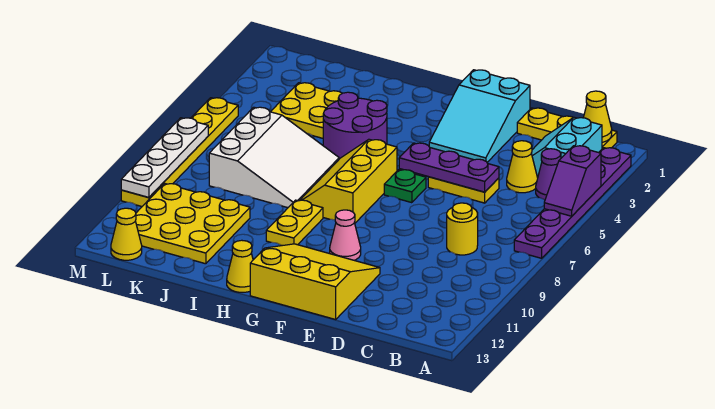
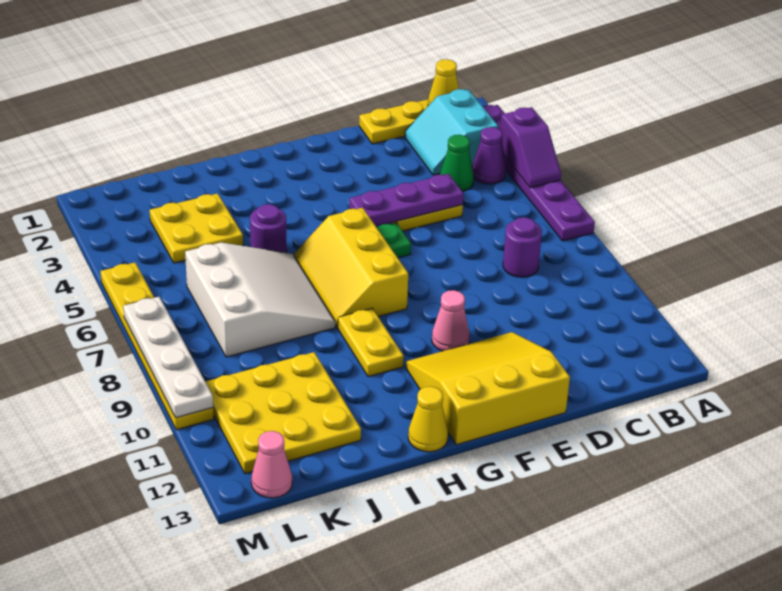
yellow 1x1 cone [507,141,538,193] -> green 1x1 cone [440,135,474,192]
yellow 1x1 round brick [447,203,478,255] -> purple 1x1 round brick [503,217,542,277]
cyan 2x3 slope [429,70,530,162] -> none
purple 2x2 round brick [323,92,387,159] -> purple 1x1 round brick [250,204,287,253]
yellow 1x1 cone [111,208,142,260] -> pink 1x1 cone [251,431,292,498]

